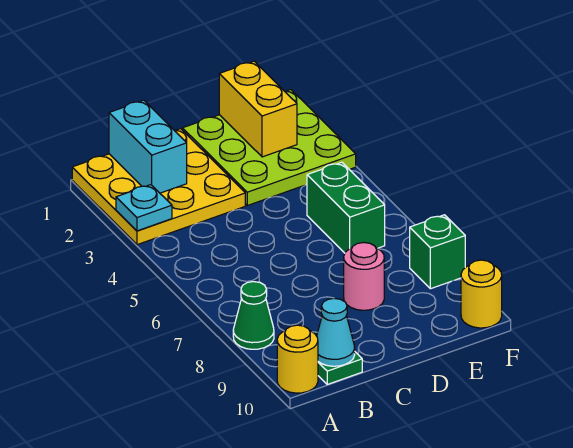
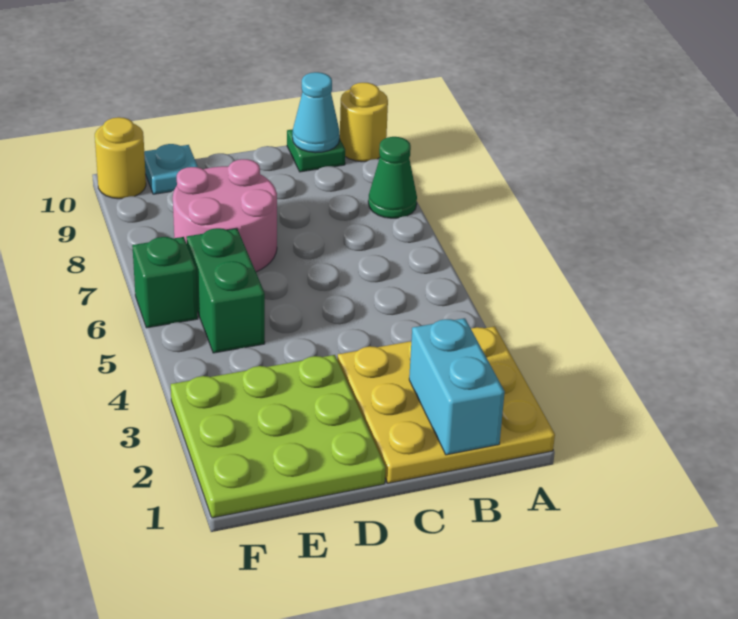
cyan 1x1 plate [116,185,172,231] -> cyan 1x1 plate moved to [144,144,198,194]
pink 1x1 round brick [344,242,384,310] -> pink 2x2 round brick [173,159,277,272]
yellow 1x2 brick [219,61,297,157] -> none
green 1x1 brick [410,215,465,289] -> green 1x1 brick moved to [132,237,198,328]

